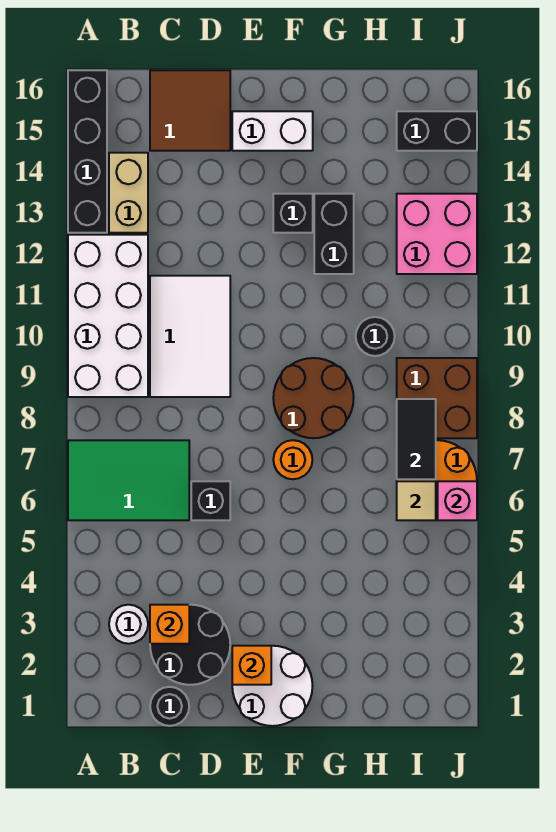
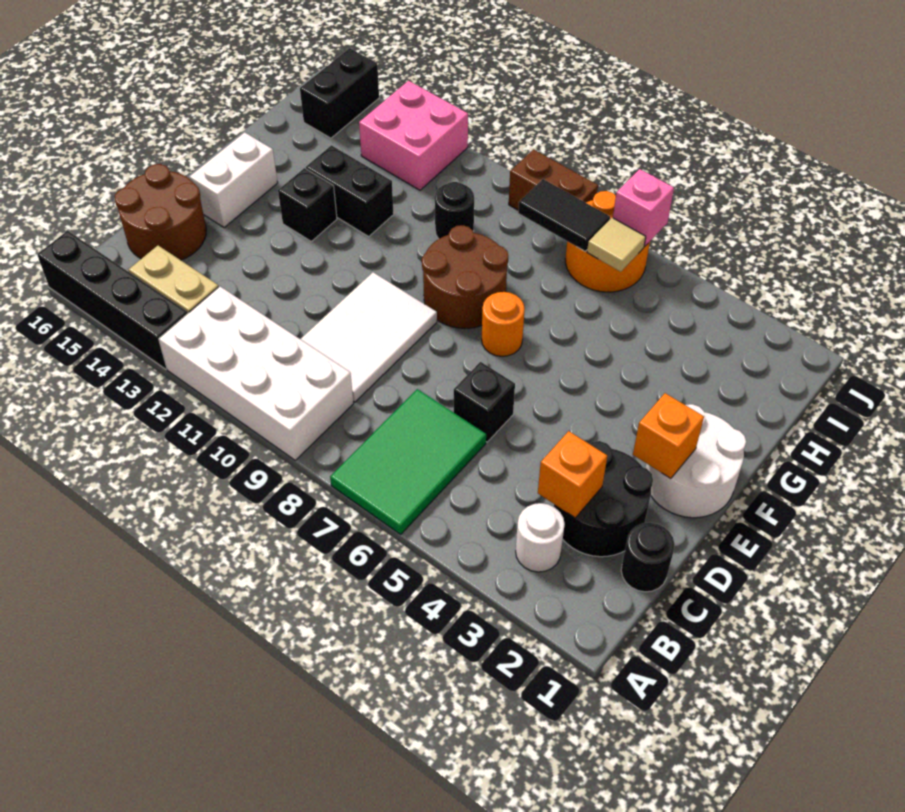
white 2x3 tile [150,276,230,397] -> white 2x3 tile turned to [301,272,437,402]
brown 2x2 tile [150,70,230,151] -> brown 2x2 round brick [115,164,206,260]
brown 2x2 brick [397,358,477,438] -> brown 1x2 brick [509,149,598,210]

